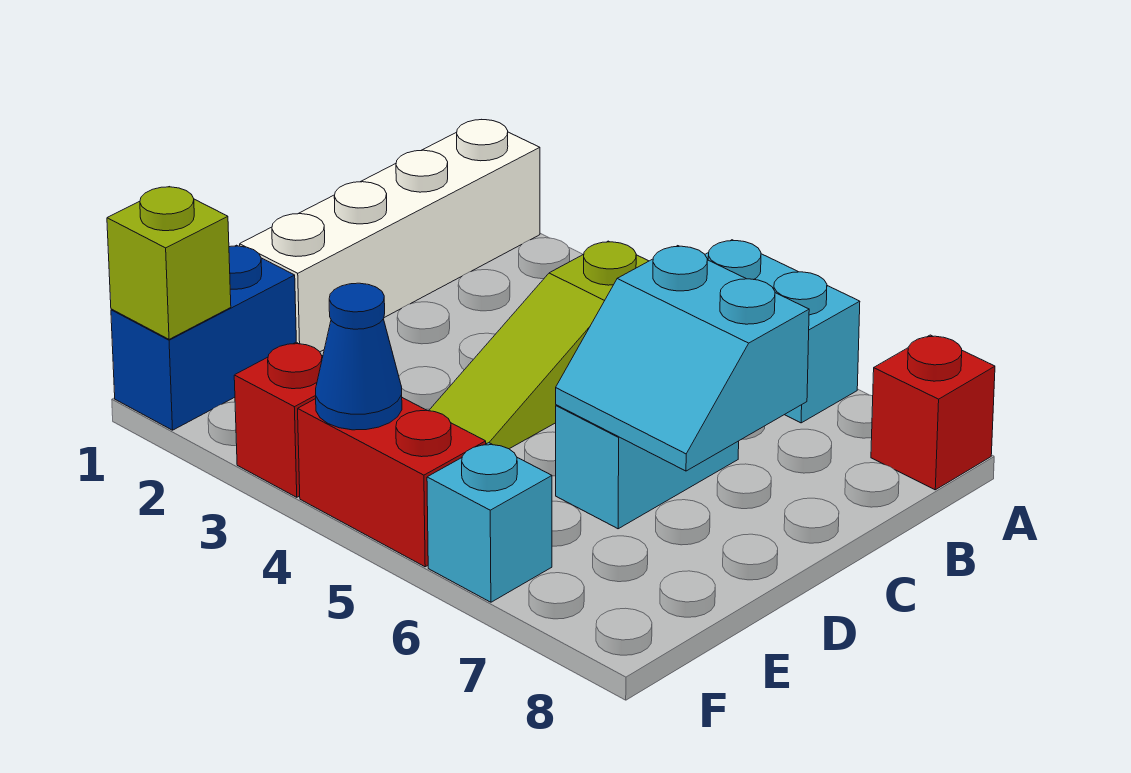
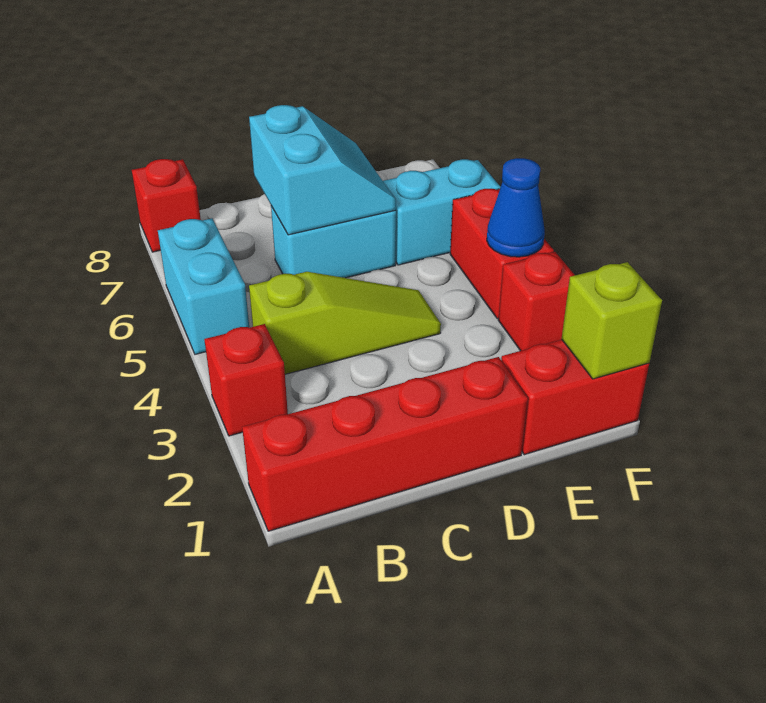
white 1x4 brick [240,120,540,352] -> red 1x4 brick [242,357,528,531]
none -> red 1x1 brick [204,324,288,436]
blue 1x2 brick [111,245,296,430] -> red 1x2 brick [501,340,649,455]
cyan 1x1 brick [427,443,552,602] -> cyan 1x2 brick [383,159,501,265]

